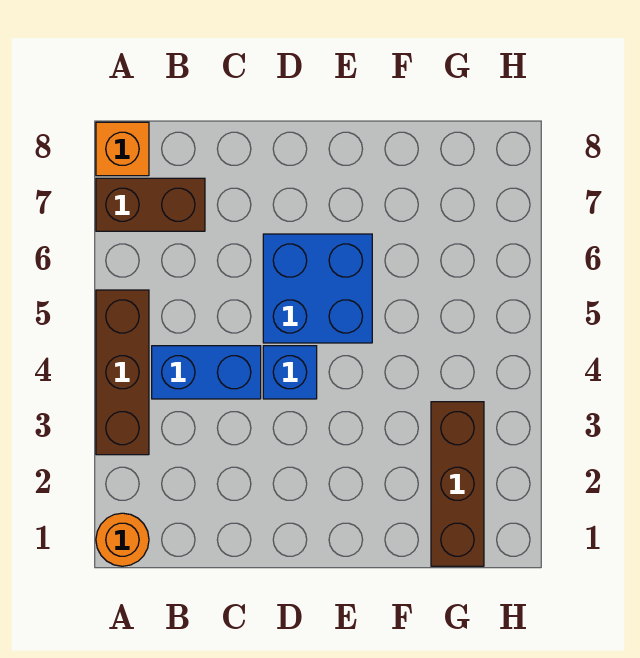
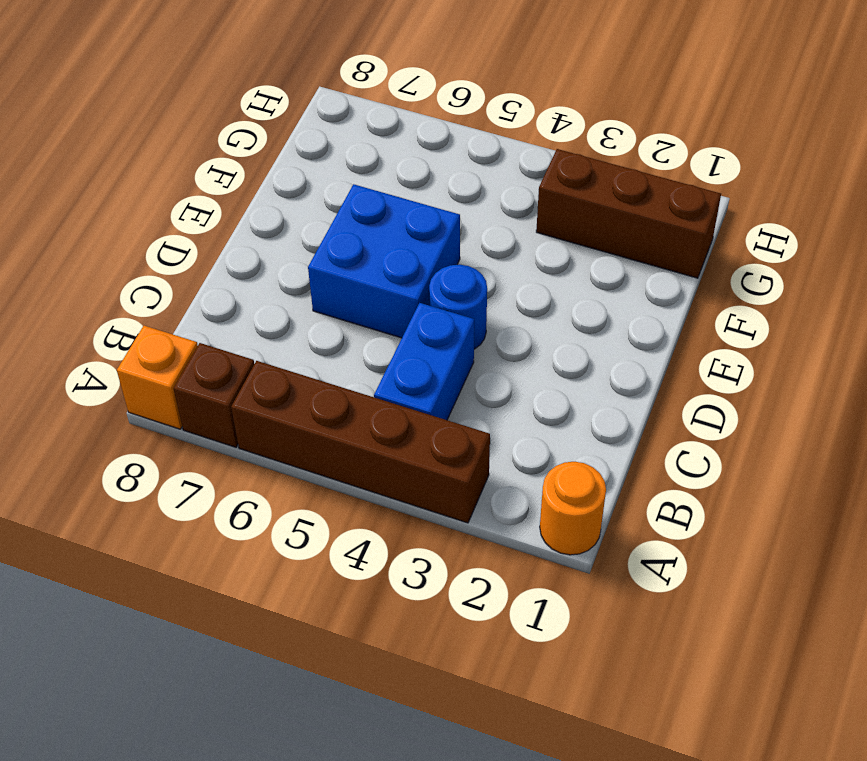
brown 1x3 brick [96,290,149,455] -> brown 1x4 brick [231,361,490,523]
brown 1x2 brick [96,178,205,231] -> brown 1x1 brick [174,343,254,447]
blue 1x1 brick [263,346,317,399] -> blue 1x1 round brick [429,265,487,349]

